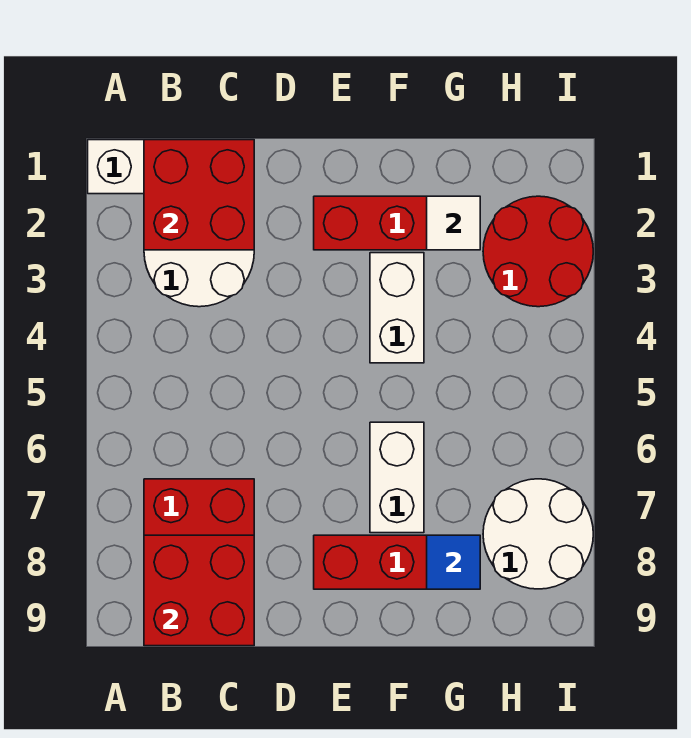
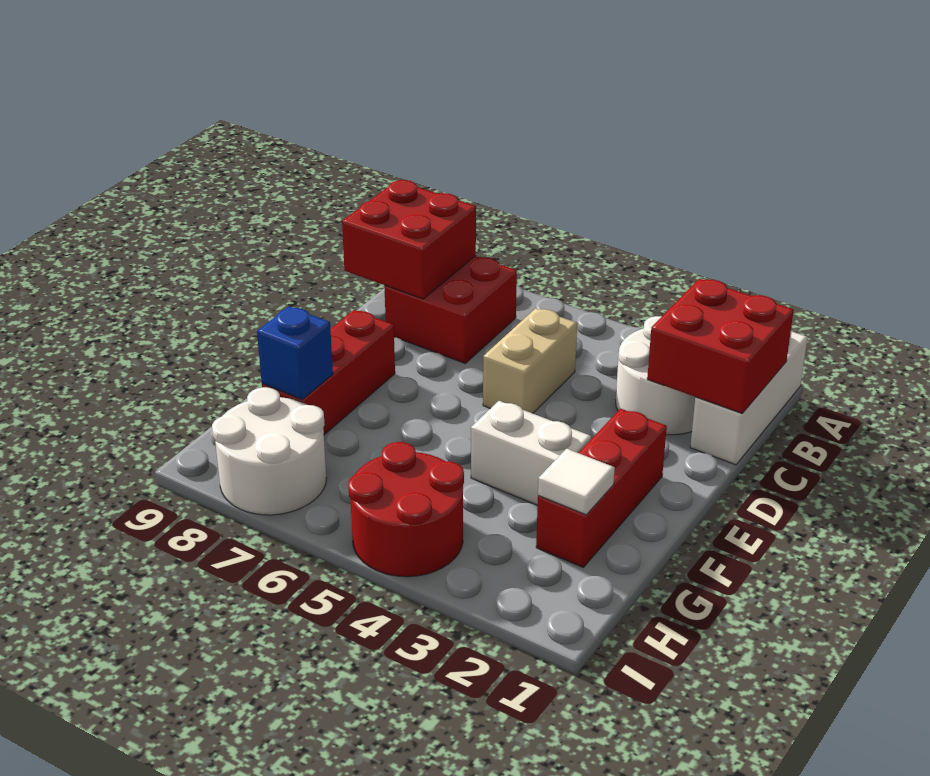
none -> tan 1x2 brick [483,308,577,413]
white 1x2 brick [370,422,424,533] -> none
blue 1x1 tile [427,535,480,589] -> blue 1x1 brick [257,307,333,399]
red 2x2 round brick [483,196,593,307] -> red 2x2 round brick moved to [348,442,464,577]

